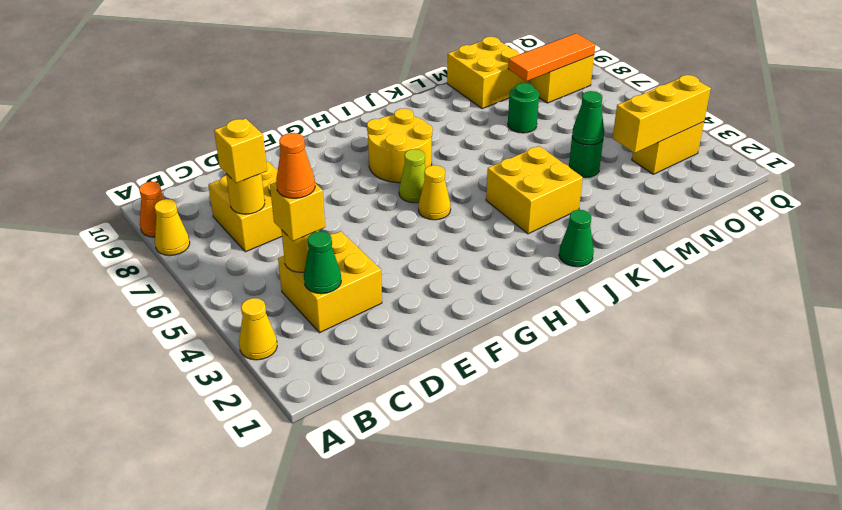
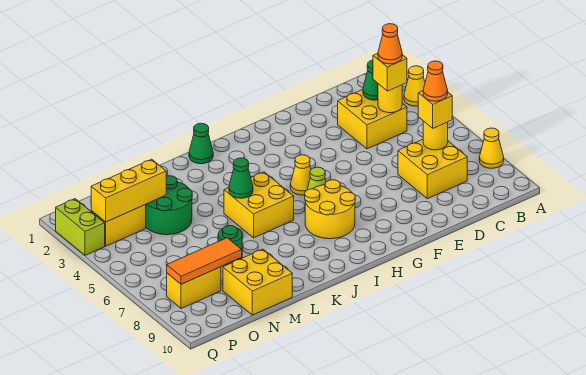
orange 1x1 cone [139,182,164,237] -> orange 1x1 cone moved to [423,61,448,101]
yellow 2x2 brick [486,146,583,234] -> yellow 2x2 brick moved to [224,172,294,238]
green 1x1 round brick [569,137,603,178] -> green 2x2 round brick [146,176,192,235]
green 1x1 cone [572,91,604,145] -> green 1x1 cone moved to [229,158,253,198]
none -> lime 1x2 brick [56,199,105,255]

